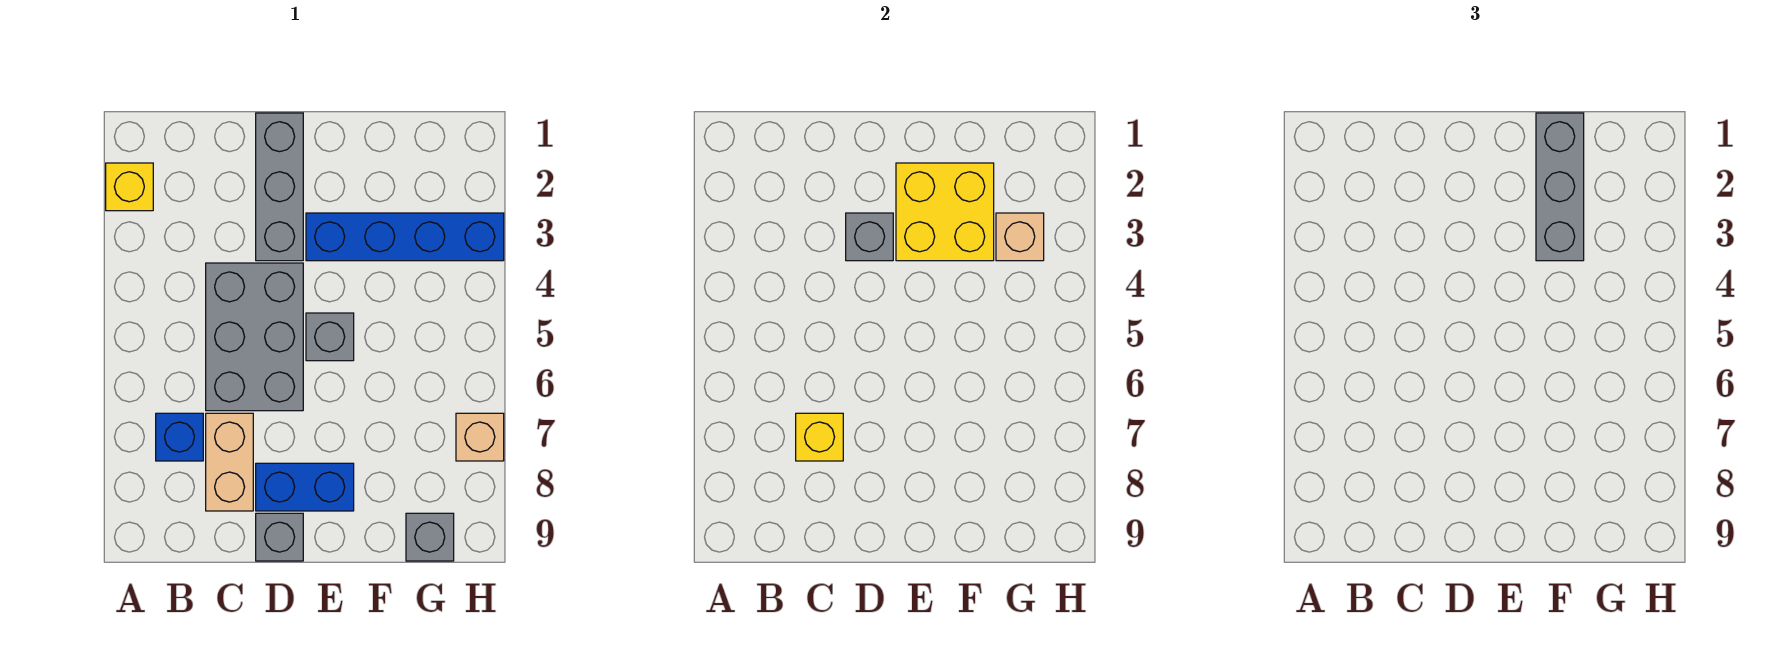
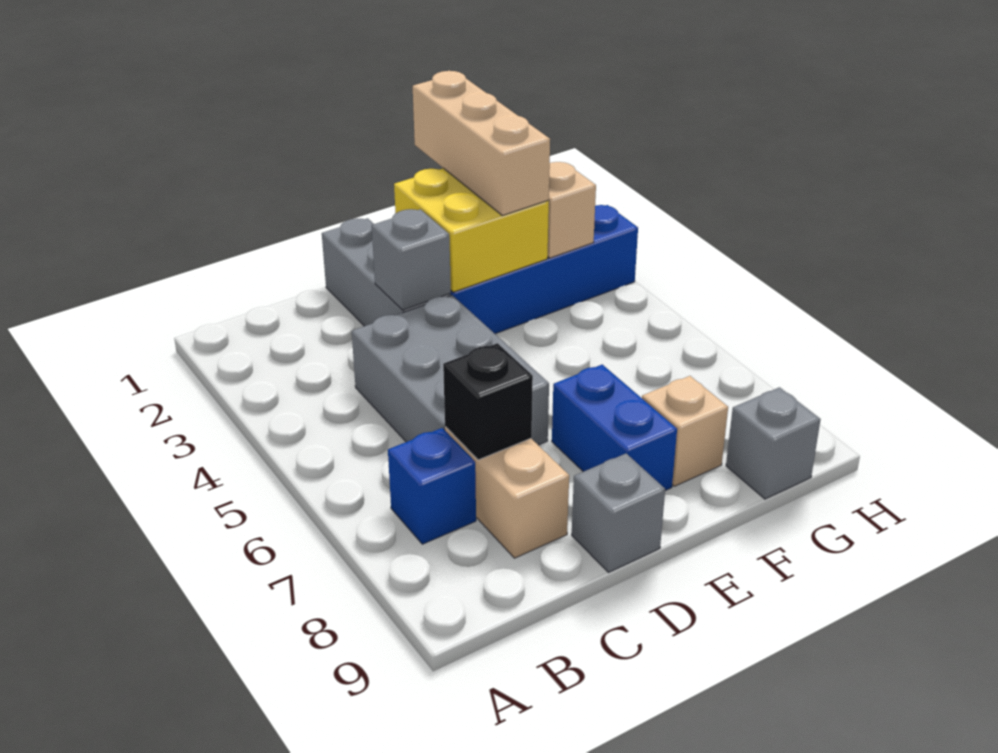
yellow 1x1 brick [106,163,153,211] -> none
yellow 1x1 brick [796,413,843,461] -> black 1x1 brick [443,343,533,460]
blue 1x2 brick [256,463,354,511] -> blue 1x2 brick turned to [552,365,677,490]
grey 1x1 brick [306,313,354,361] -> none
grey 1x3 brick [1536,113,1584,261] -> tan 1x3 brick [413,71,550,216]
tan 1x1 brick [456,413,504,461] -> tan 1x1 brick moved to [642,376,728,486]

